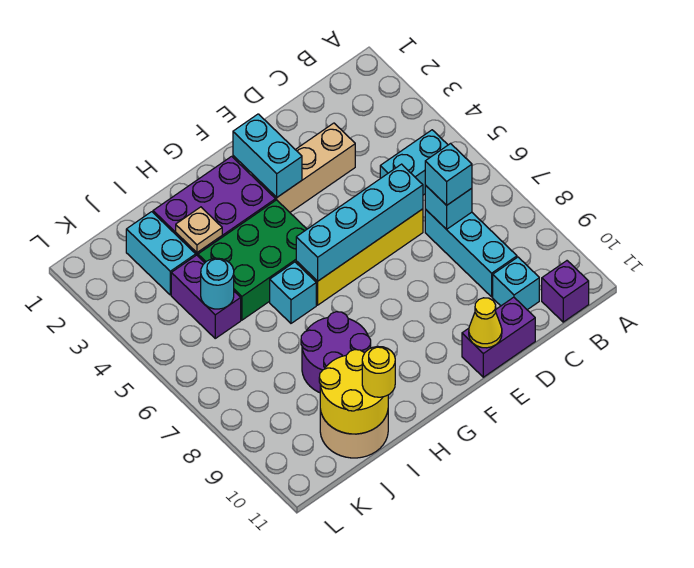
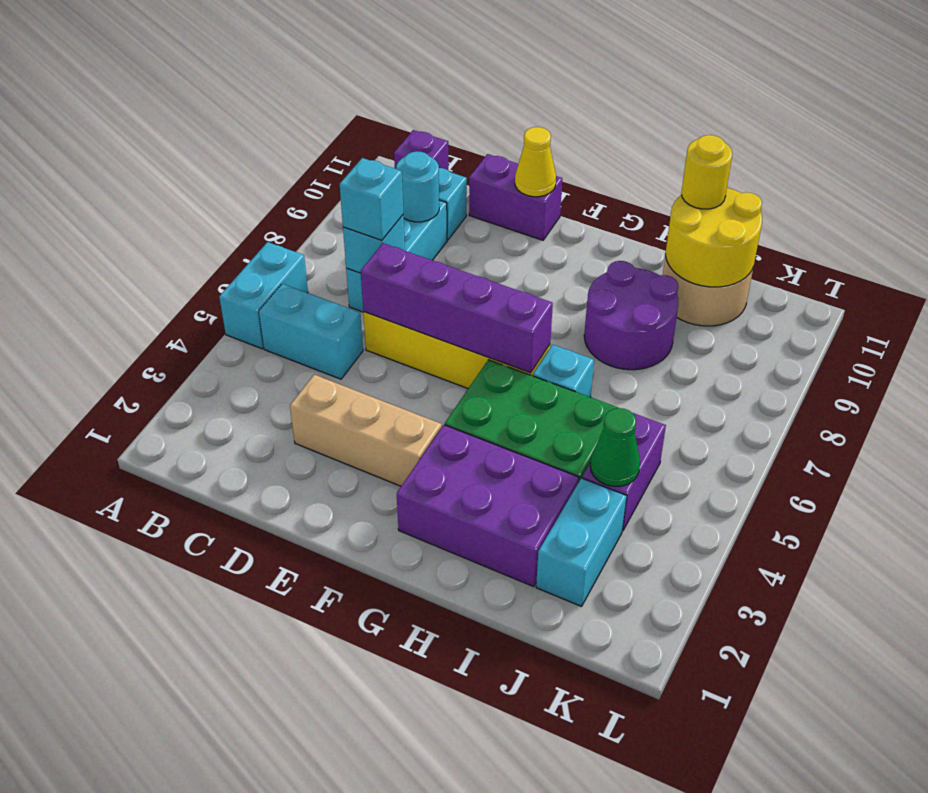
cyan 1x4 brick [296,164,423,281] -> purple 1x4 brick [360,243,553,373]
cyan 1x2 brick [233,114,302,197] -> cyan 1x2 brick moved to [219,242,308,349]
tan 1x1 plate [176,207,222,253] -> none
none -> green 1x1 cone [590,408,640,486]
cyan 1x1 round brick [201,258,234,309] -> cyan 1x1 round brick moved to [396,151,439,222]

